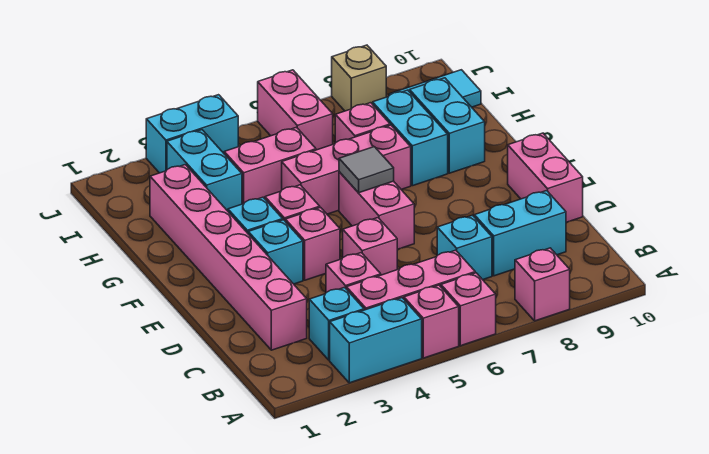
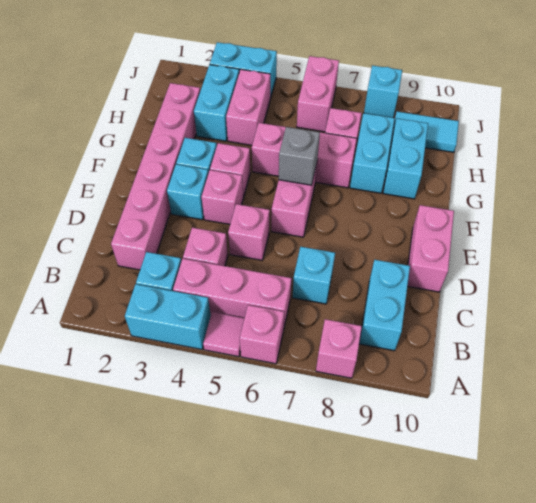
pink 1x1 brick [404,285,459,358] -> pink 1x1 tile [203,312,244,357]
cyan 1x2 brick [474,191,566,276] -> cyan 1x2 brick turned to [359,260,410,351]
grey 1x1 tile [339,147,394,193] -> grey 1x1 brick [279,127,320,185]
pink 1x2 brick [224,127,316,204] -> pink 1x2 brick turned to [226,69,270,145]
tan 1x1 brick [332,45,386,111] -> cyan 1x1 brick [364,65,402,118]

